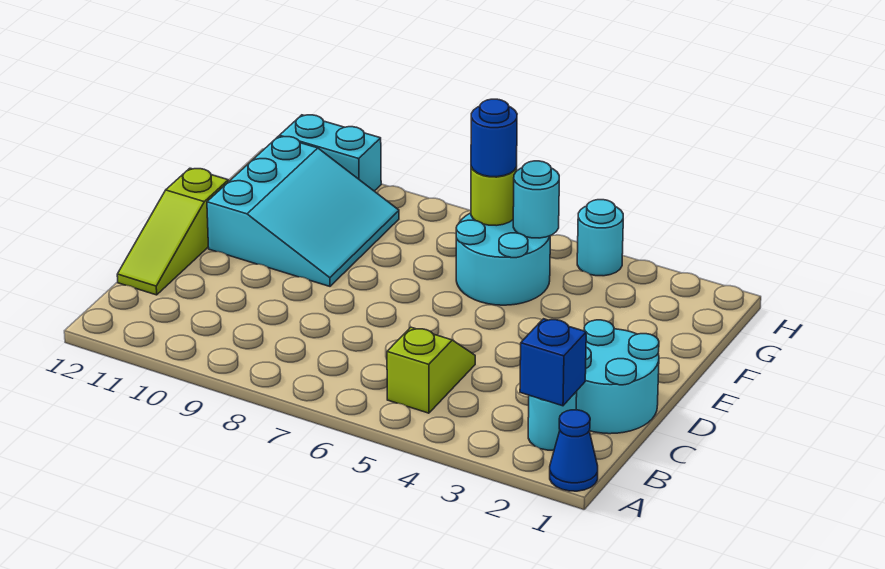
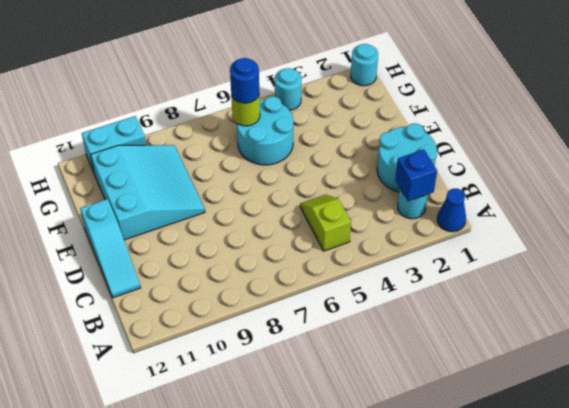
lime 1x3 slope [117,168,228,295] -> cyan 1x3 slope [80,199,140,298]
cyan 1x1 round brick [513,161,559,238] -> cyan 1x1 round brick moved to [351,44,378,86]

